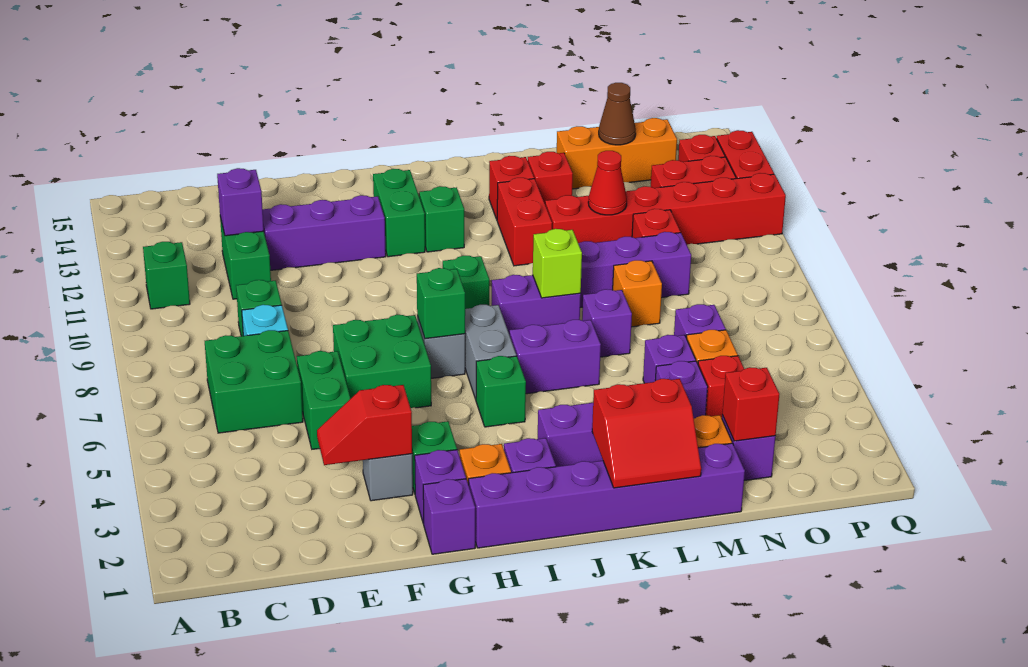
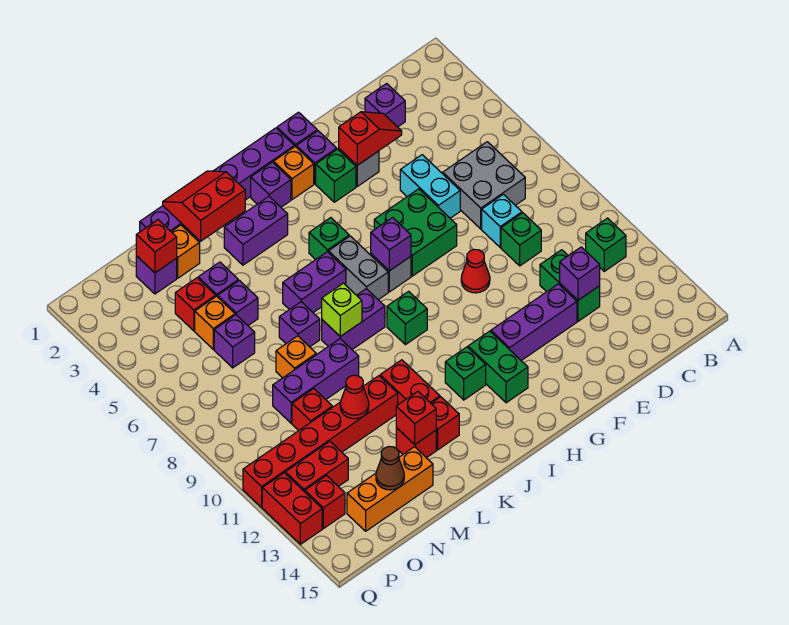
green 2x2 brick [205,330,303,433] -> grey 2x2 brick [443,142,525,229]
none -> purple 1x1 brick [365,84,405,127]
green 1x2 brick [297,351,351,449] -> cyan 1x2 brick [400,155,460,218]
none -> red 1x1 cone [461,250,490,293]
green 1x1 brick [417,268,465,339] -> purple 1x1 brick [371,218,411,271]
none -> red 1x1 brick [396,391,436,445]

